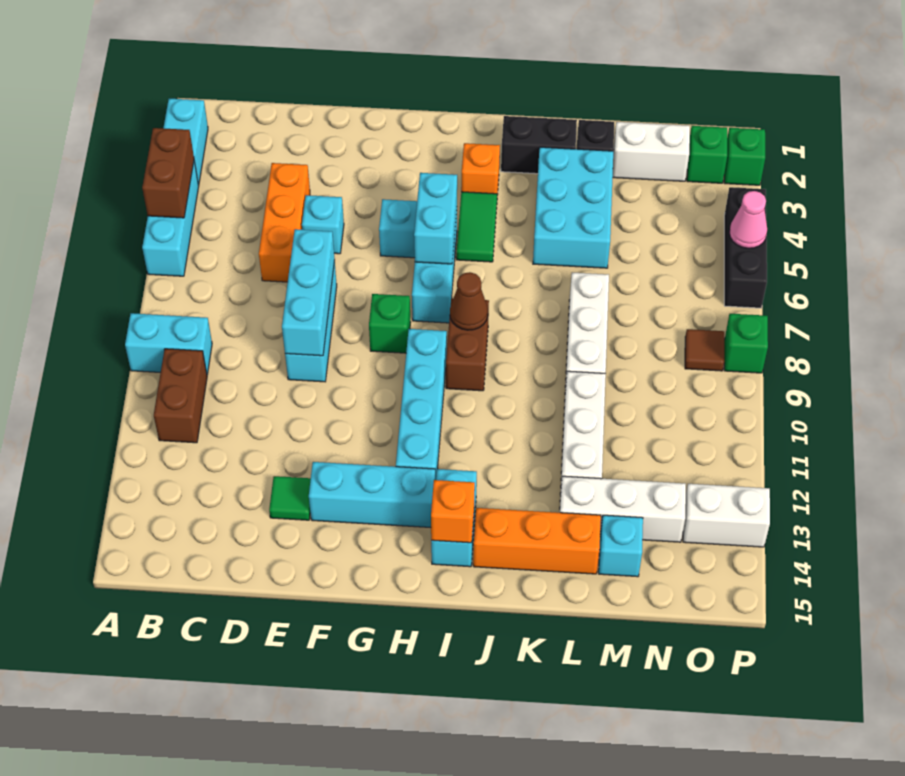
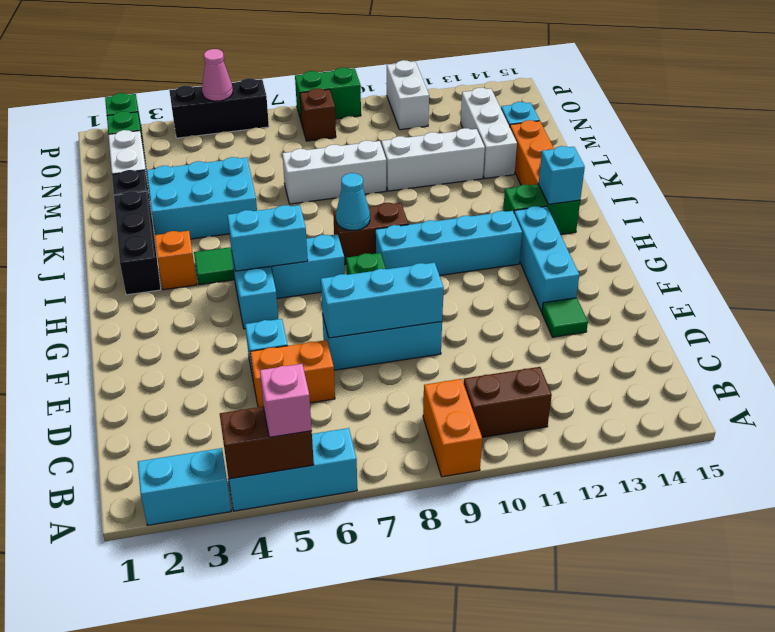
none -> pink 1x1 brick [260,364,312,437]
cyan 1x2 brick [125,313,212,375] -> orange 1x2 brick [423,379,482,477]
orange 1x3 brick [259,163,310,282] -> orange 1x2 brick [250,340,335,407]
brown 1x1 cone [450,272,488,330] -> cyan 1x1 cone [336,173,370,230]
cyan 1x2 brick [431,469,477,567] -> green 1x2 brick [503,184,580,235]
orange 1x1 brick [431,480,475,543] -> cyan 1x1 brick [538,146,585,204]
black 1x2 brick [501,116,577,174] -> black 1x3 brick [114,191,161,295]
brown 1x1 tile [685,329,724,371] -> brown 1x1 brick [300,88,336,141]
white 1x2 brick [683,484,770,547] -> white 1x2 brick moved to [387,60,429,130]
green 1x1 brick [724,314,768,373] -> green 1x2 brick [295,67,361,120]

